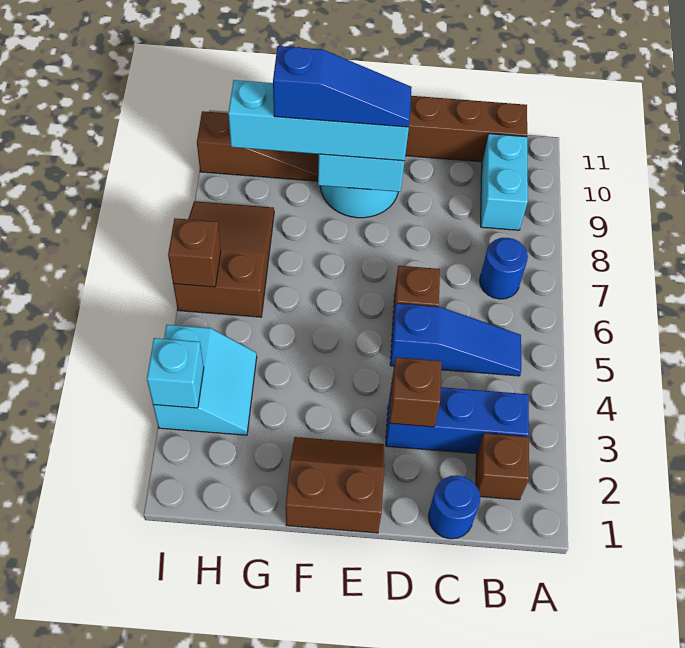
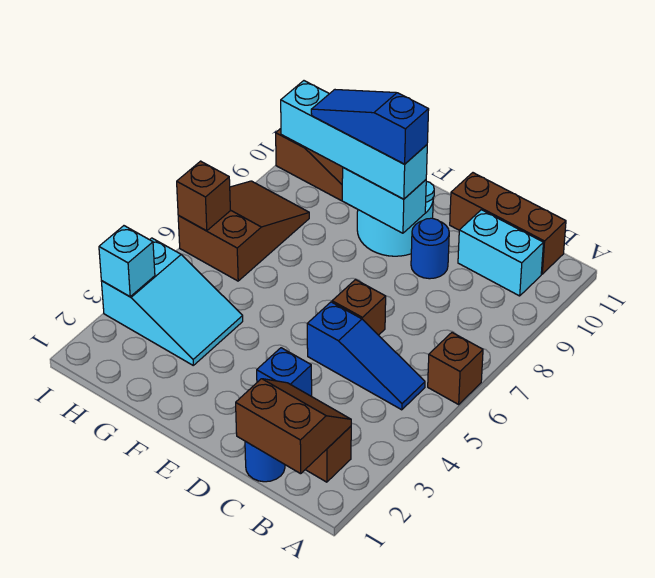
blue 1x3 brick [386,387,529,454] -> blue 1x1 brick [257,348,312,396]
blue 1x1 round brick [480,238,528,299] -> blue 1x1 round brick moved to [411,218,449,279]
cyan 1x2 brick [481,134,528,230] -> cyan 1x2 brick turned to [458,210,543,296]
brown 1x1 brick [389,357,442,427] -> brown 1x1 brick moved to [428,333,483,404]
brown 2x2 slope [286,437,384,533] -> brown 2x2 slope moved to [236,379,351,474]
blue 1x3 slope [273,46,412,127] -> blue 1x3 slope turned to [311,90,429,164]
cyan 2x2 slope [153,325,257,435] -> cyan 2x3 slope [101,238,243,365]

